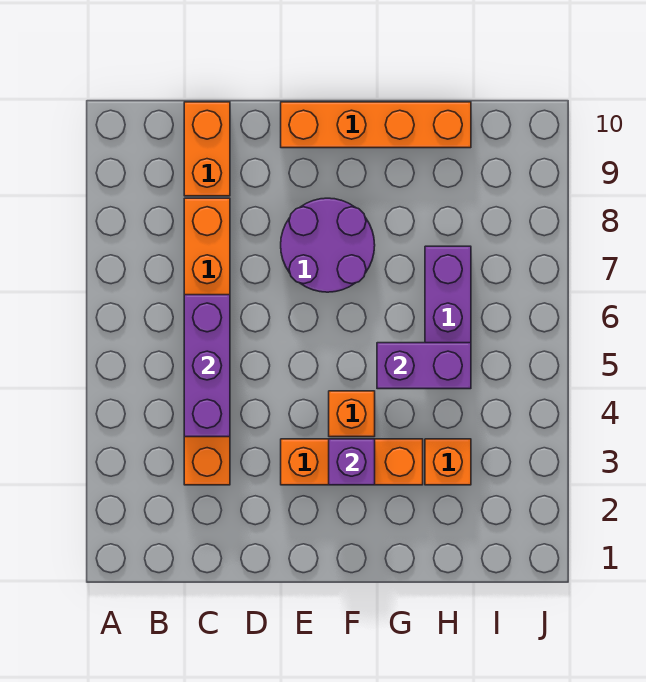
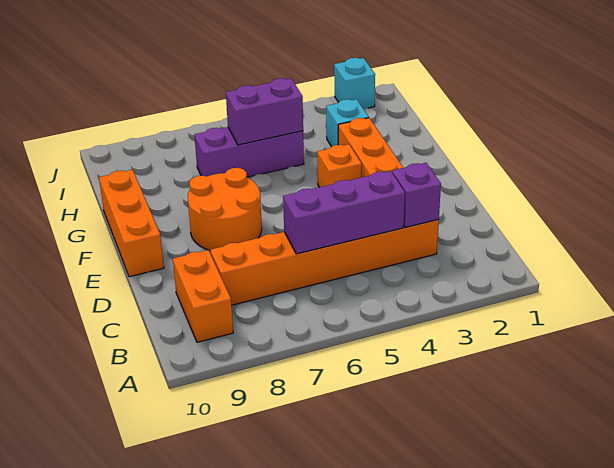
orange 1x2 brick [184,102,230,196] -> orange 1x2 brick turned to [173,250,233,342]
purple 2x2 round brick [281,198,375,292] -> orange 2x2 round brick [188,168,262,250]
orange 1x4 brick [281,102,471,148] -> orange 1x3 brick [99,170,164,277]
purple 1x1 brick [329,439,375,485] -> purple 1x1 brick moved to [392,163,441,227]
purple 1x2 brick [377,343,471,389] -> purple 1x2 brick turned to [226,78,303,145]
orange 1x1 brick [425,439,471,485] -> cyan 1x1 brick [326,99,369,147]
none -> cyan 1x1 brick [334,58,375,108]

